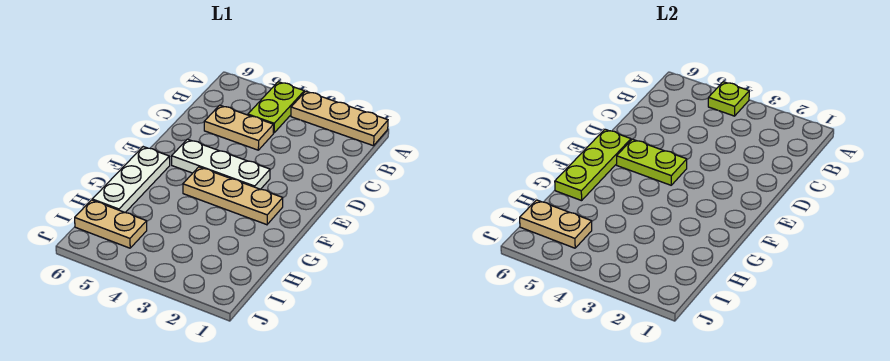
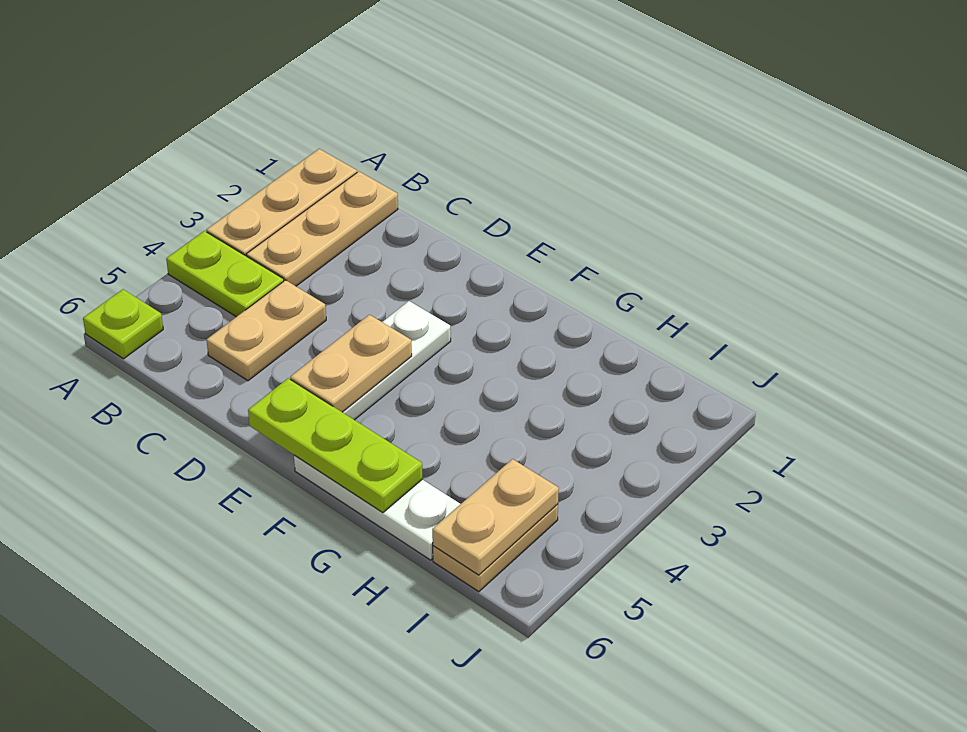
lime 1x1 plate [708,82,749,116] -> lime 1x1 plate moved to [83,289,163,359]
lime 1x2 plate [617,139,687,185] -> tan 1x2 plate [290,315,412,412]
tan 1x3 plate [183,167,283,225] -> tan 1x3 plate moved to [246,172,398,286]

